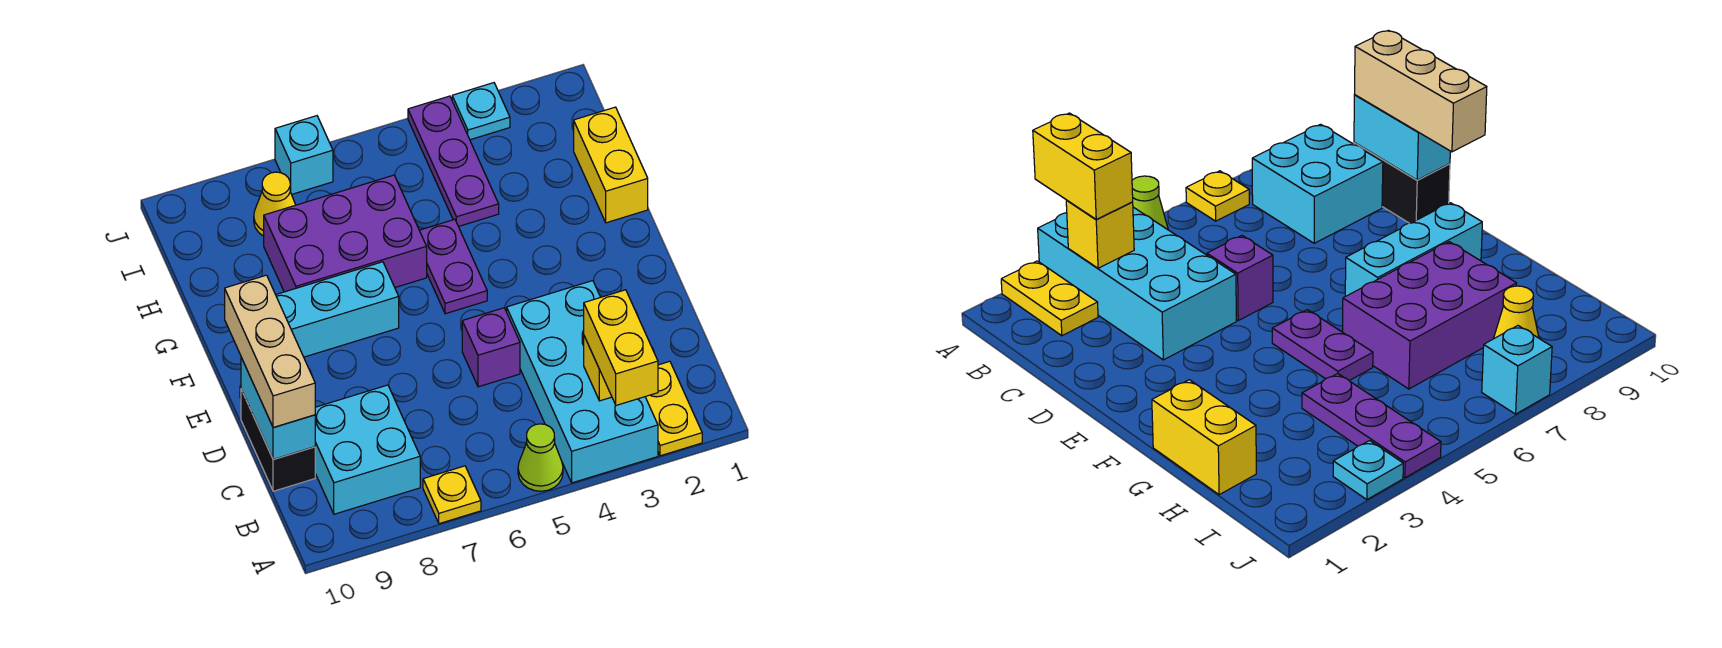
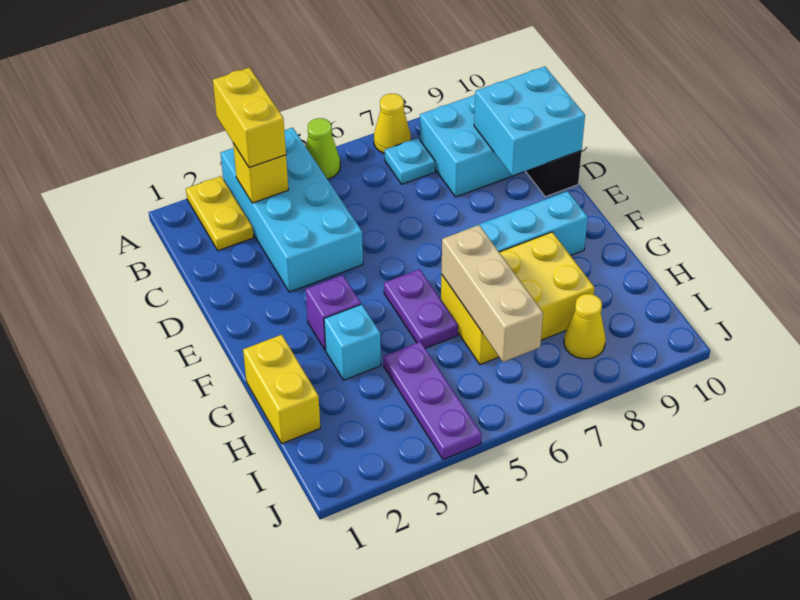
yellow 1x1 plate [423,466,481,524] -> yellow 1x1 cone [374,94,411,154]
cyan 1x2 brick [241,358,315,460] -> cyan 2x2 brick [474,67,585,176]
tan 1x3 brick [225,275,315,428] -> tan 1x3 brick moved to [441,225,543,362]
purple 1x1 brick [462,308,520,387] -> purple 1x1 brick moved to [306,275,361,350]
purple 2x3 brick [264,175,427,292] -> yellow 2x3 brick [441,232,594,365]
cyan 1x1 plate [452,83,510,140] -> cyan 1x1 plate moved to [385,138,435,184]
cyan 1x1 brick [275,116,333,194] -> cyan 1x1 brick moved to [324,304,381,380]

